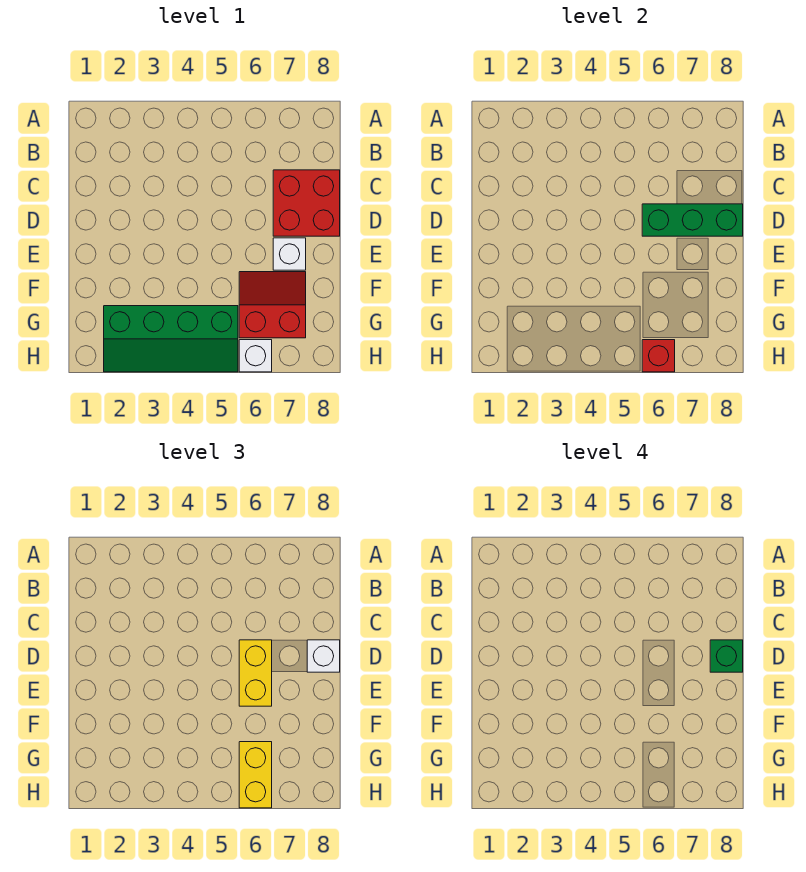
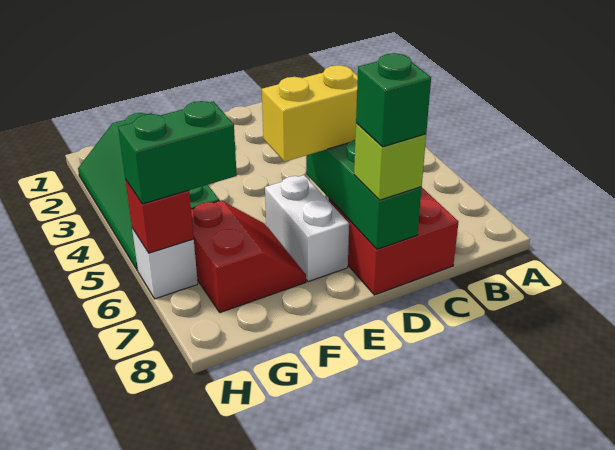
white 1x1 brick [307,640,340,672] -> lime 1x1 brick [354,123,426,200]
white 1x1 brick [273,238,306,270] -> white 1x2 brick [265,175,349,282]
yellow 1x2 brick [239,742,272,808] -> green 1x2 brick [118,101,237,204]

